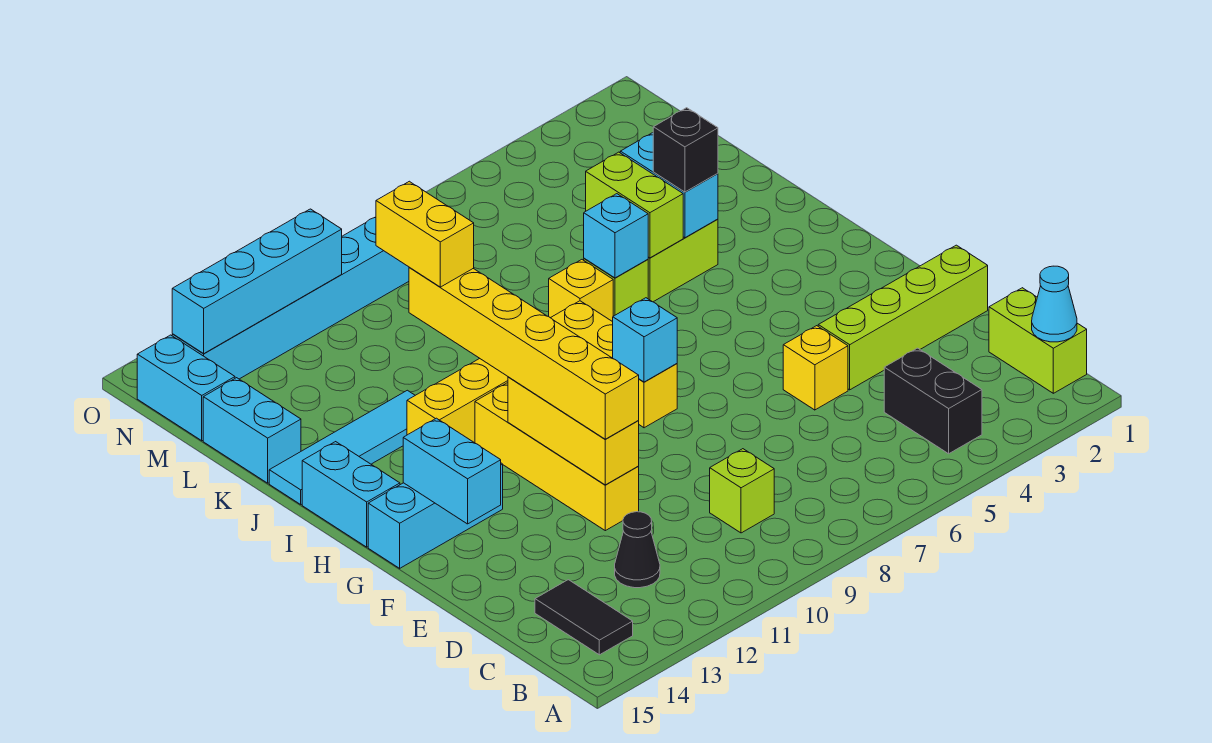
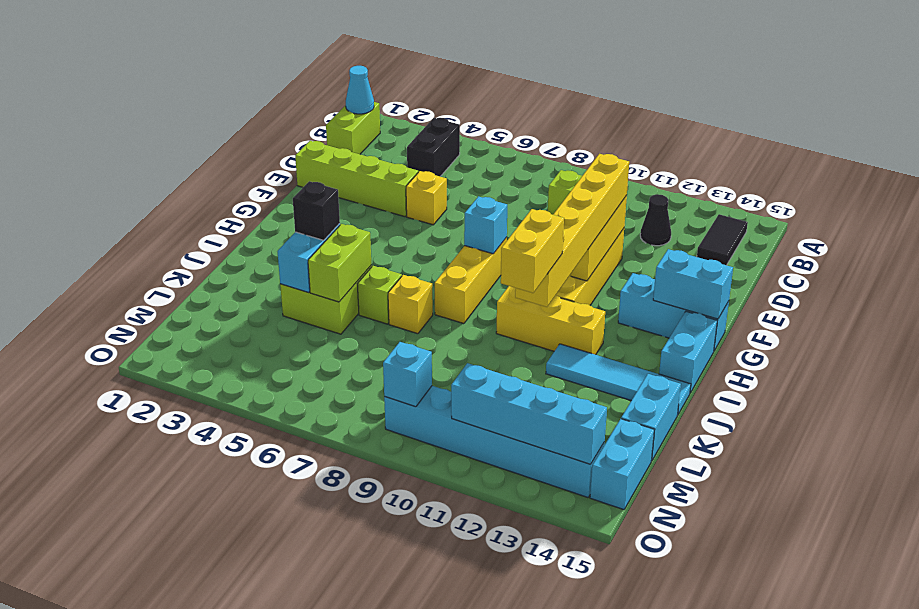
cyan 1x2 brick [403,418,501,524] -> cyan 1x2 brick turned to [653,249,733,319]
cyan 1x1 brick [584,194,648,278] -> cyan 1x1 brick moved to [383,342,432,407]

